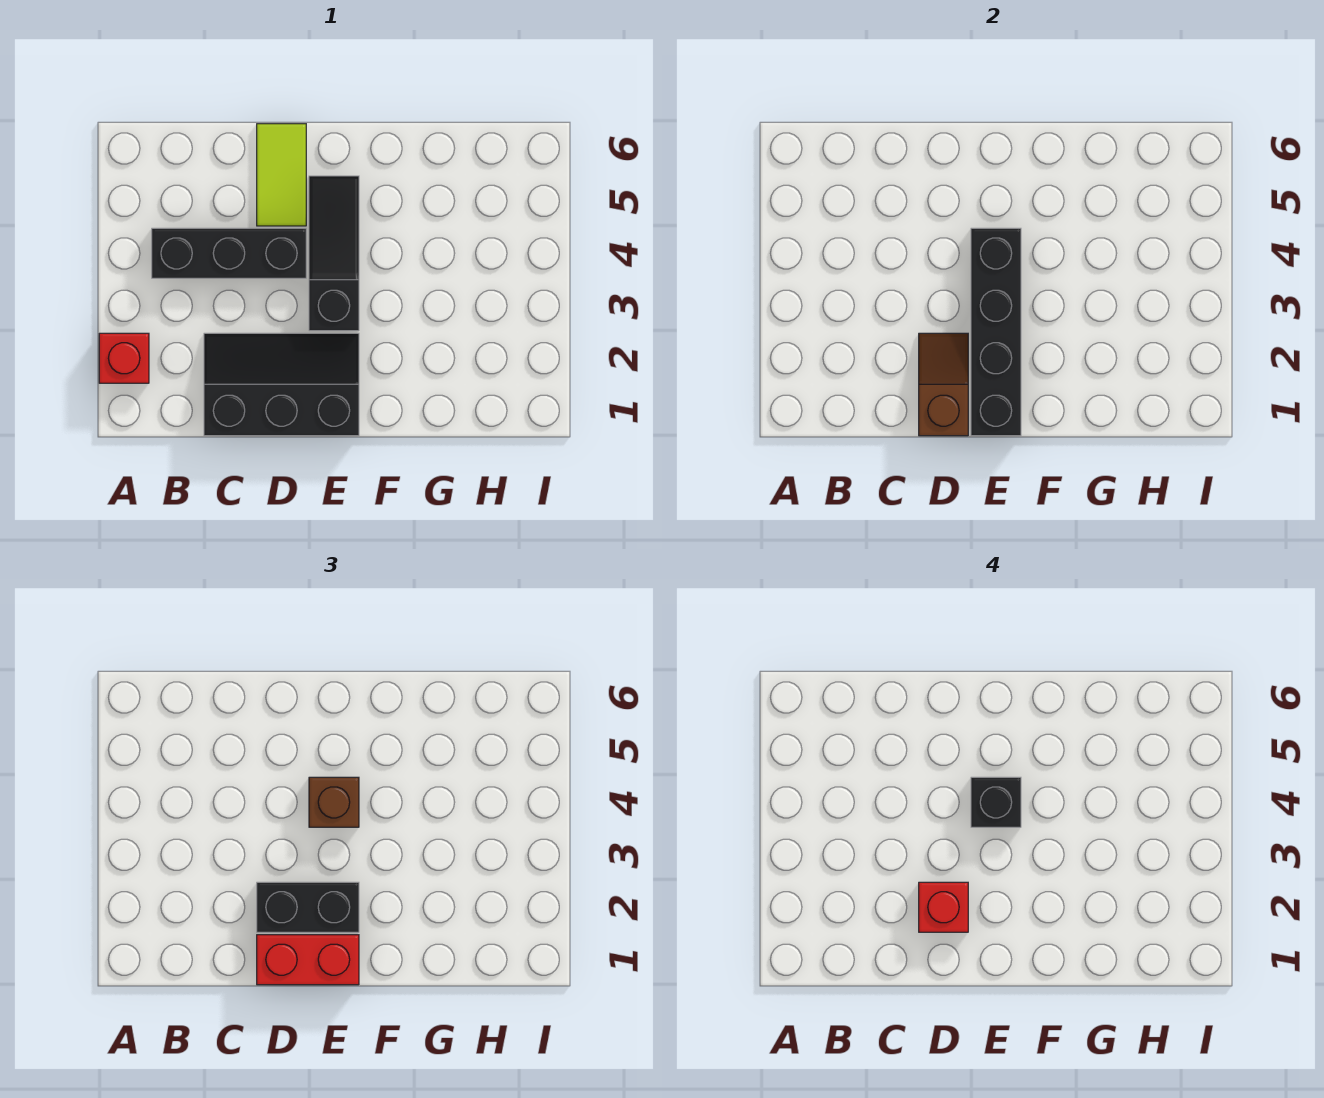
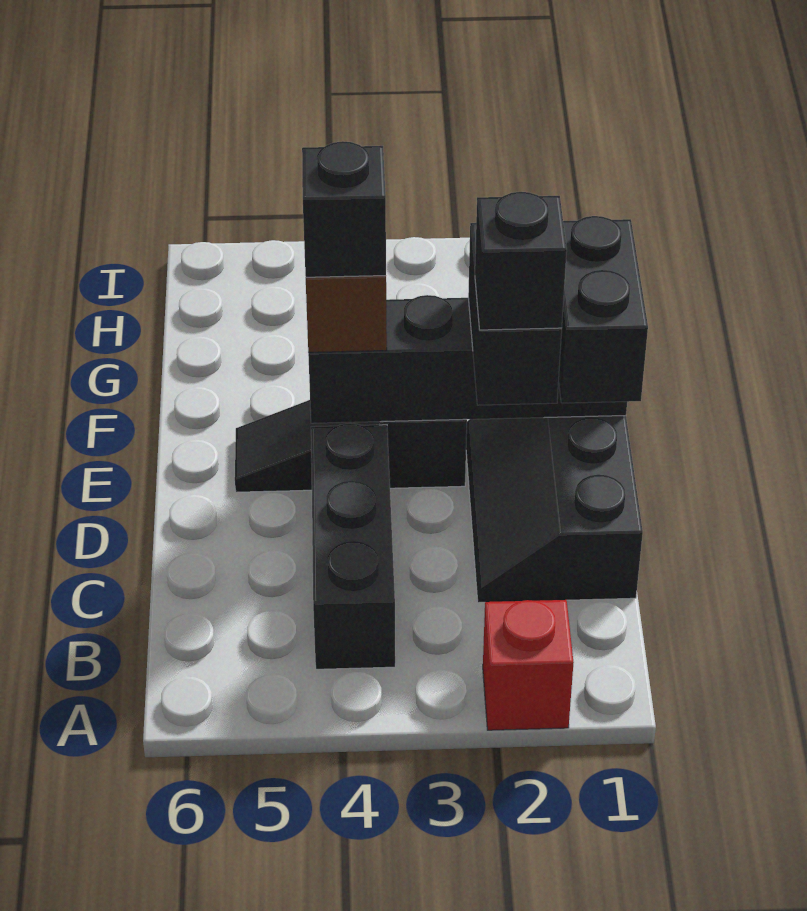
brown 1x2 slope [919,333,968,436] -> none
red 1x2 brick [257,935,359,985] -> black 1x2 brick [559,216,648,403]
red 1x1 brick [919,882,968,932] -> black 1x1 brick [475,192,567,330]
lime 1x2 tile [257,124,306,226] -> none

